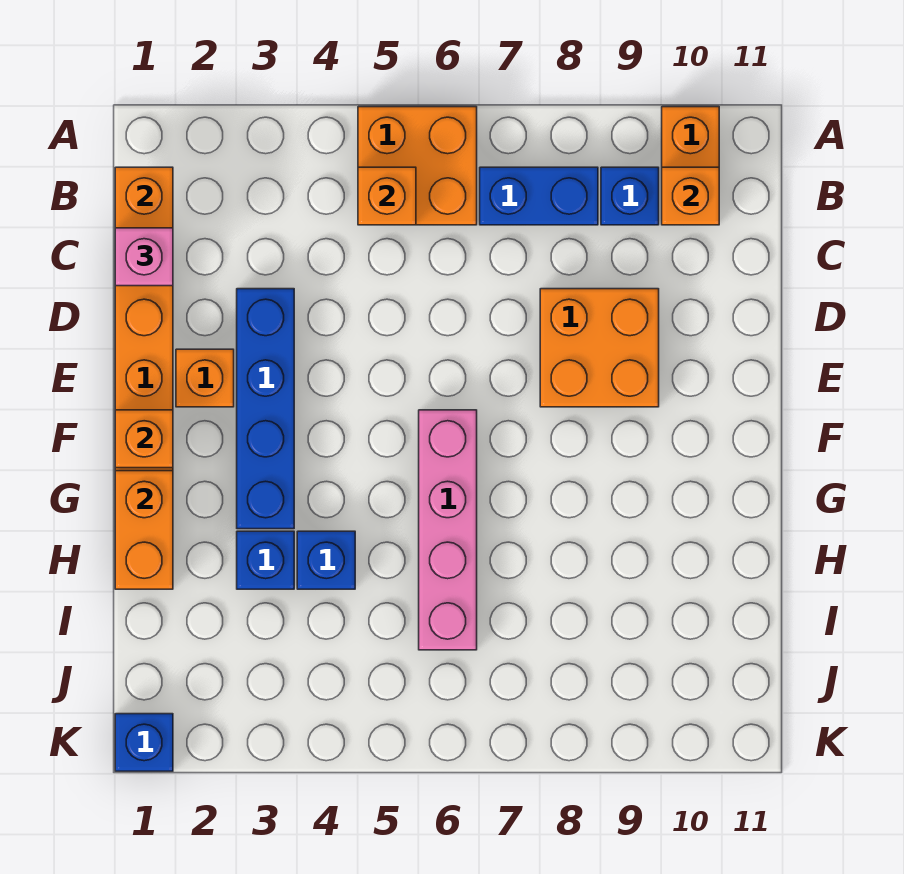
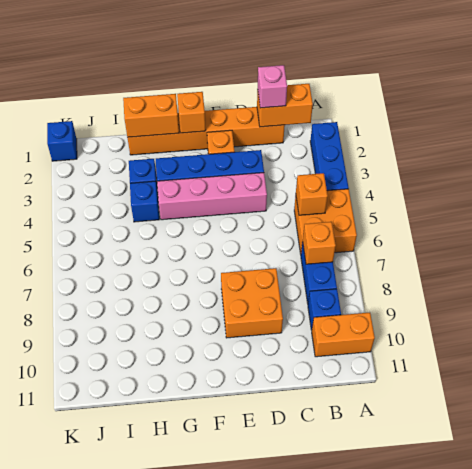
none -> blue 1x3 brick [310,122,348,191]
orange 1x1 brick [662,167,719,225] -> orange 1x1 brick moved to [302,222,336,264]
pink 1x4 brick [419,410,477,650] -> pink 1x4 brick moved to [157,173,267,220]

